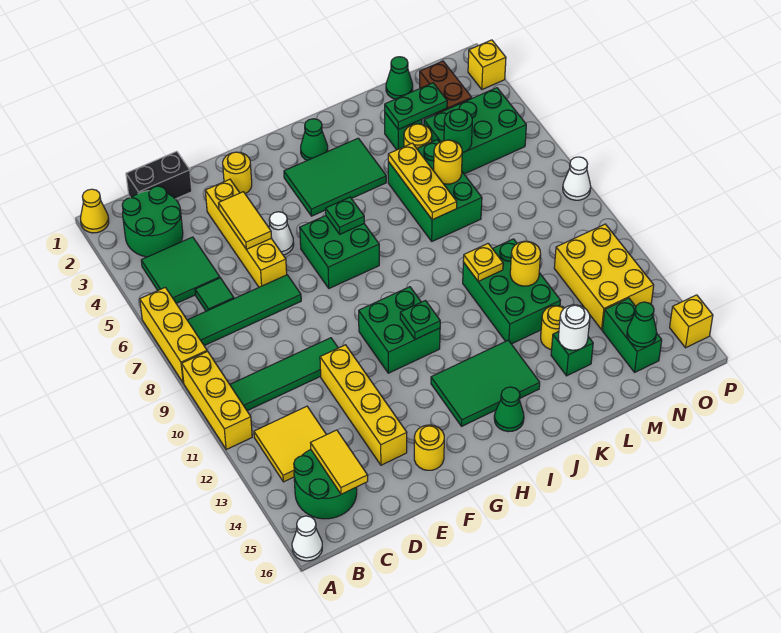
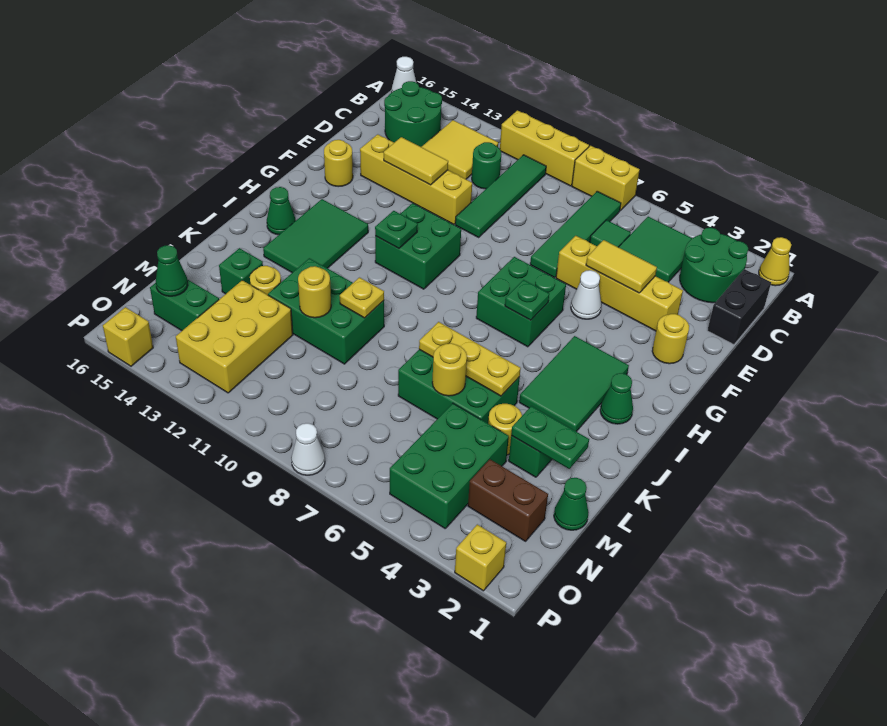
yellow 1x3 brick [140,287,207,383] -> yellow 1x2 brick [572,146,640,210]
yellow 1x2 tile [311,430,368,494] -> yellow 1x2 tile moved to [384,137,448,185]
green 1x2 plate [385,83,447,129] -> green 1x2 plate turned to [511,406,589,469]
white 1x1 round brick [558,305,590,350] -> none
green 1x1 round brick [444,109,472,153] -> green 1x1 round brick moved to [472,142,501,189]
yellow 2x3 brick [554,224,654,330] -> yellow 2x3 brick turned to [176,280,293,393]

